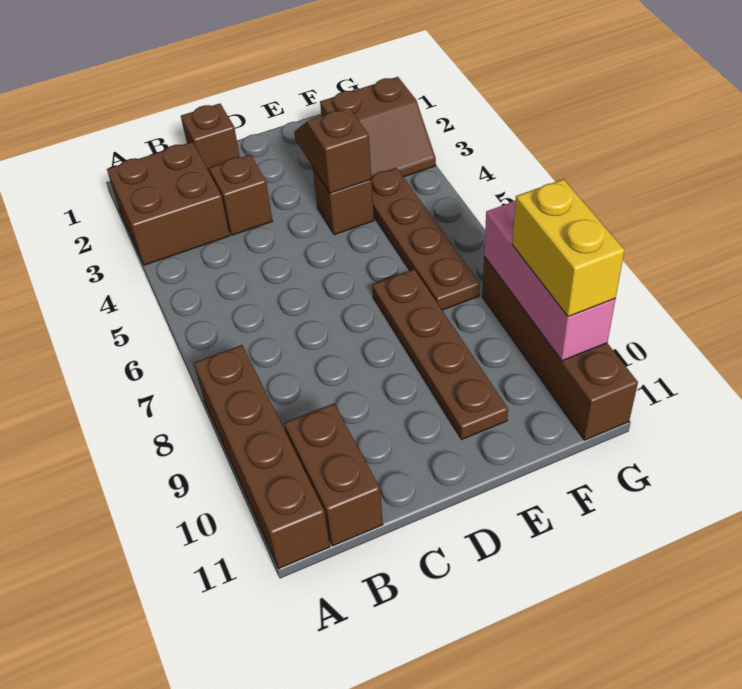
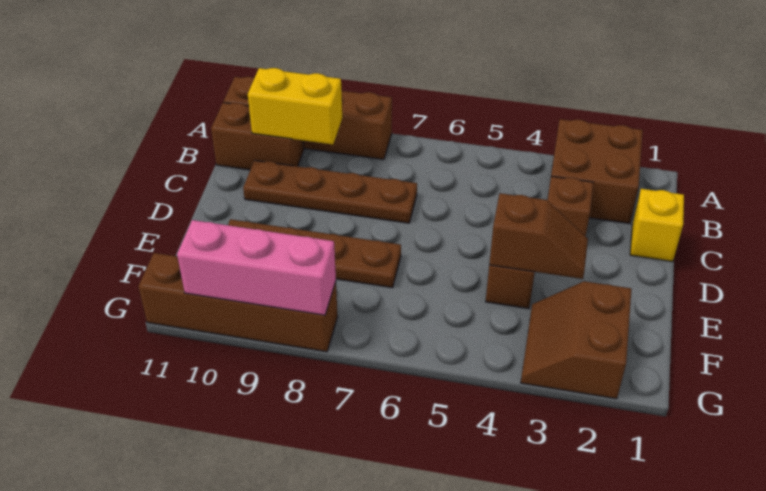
brown 1x1 brick [181,104,240,173] -> yellow 1x1 brick [630,189,684,262]
brown 1x4 plate [371,168,480,310] -> brown 1x4 plate moved to [243,160,417,223]
yellow 1x2 brick [512,179,625,317] -> yellow 1x2 brick moved to [248,68,342,144]

